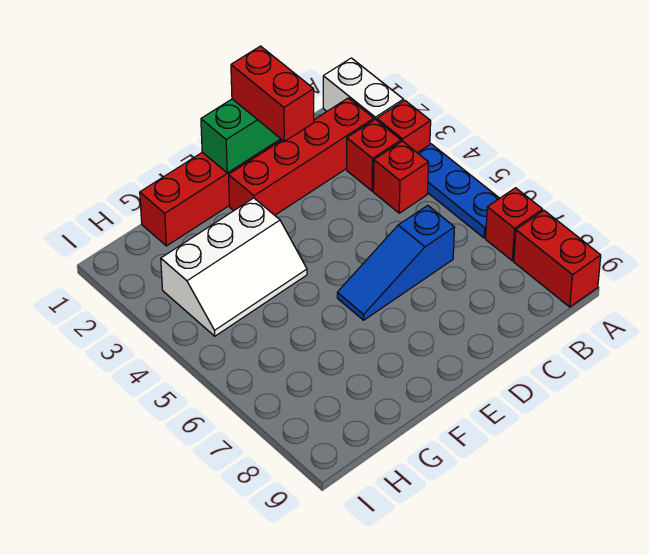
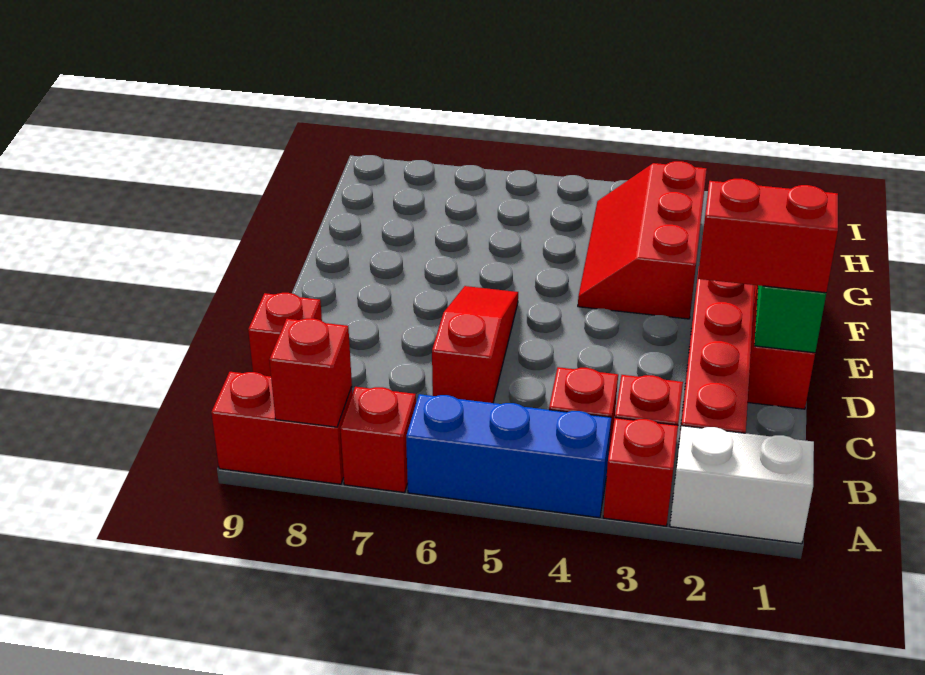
blue 1x3 plate [418,144,500,238] -> blue 1x3 brick [406,394,611,518]
none -> red 1x1 brick [269,318,352,427]
blue 1x3 slope [337,205,455,320] -> red 1x3 slope [432,286,518,403]
none -> red 1x1 brick [248,293,322,376]
white 2x3 slope [161,198,307,336] -> red 2x3 slope [578,161,707,319]

